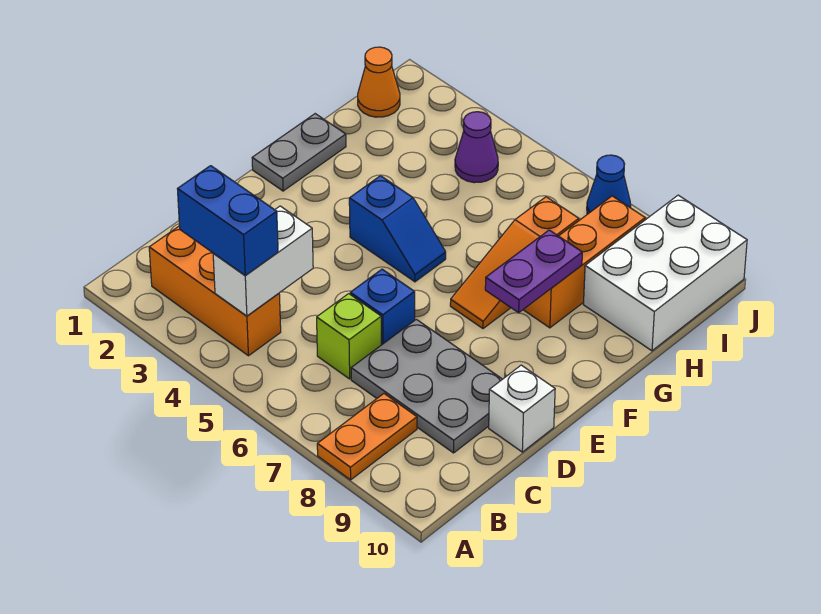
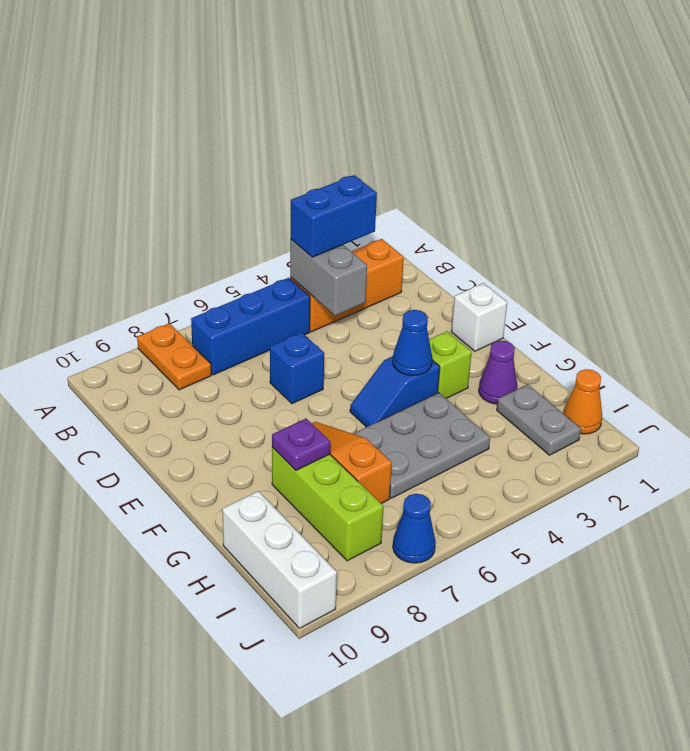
white 1x2 brick [213,206,313,316] -> grey 1x2 brick [290,239,367,316]
none -> blue 1x3 brick [191,278,310,375]
lime 1x1 brick [317,294,381,379] -> lime 1x1 brick moved to [429,331,472,398]
grey 2x3 plate [351,319,502,453] -> grey 2x3 plate moved to [353,393,490,498]
white 1x1 brick [489,365,555,452] -> white 1x1 brick moved to [451,283,507,351]
grey 1x2 plate [252,114,346,191] -> grey 1x2 plate moved to [497,384,581,455]
none -> blue 1x1 cone [393,310,432,376]
purple 1x2 plate [485,230,582,313] -> purple 1x1 plate [272,419,331,470]
orange 1x3 brick [523,196,645,328] -> lime 1x3 brick [272,447,383,561]
white 2x3 brick [583,195,747,351] -> white 1x3 brick [222,491,337,628]
purple 1x1 cone [455,112,498,183] -> purple 1x1 cone moved to [479,341,518,404]

